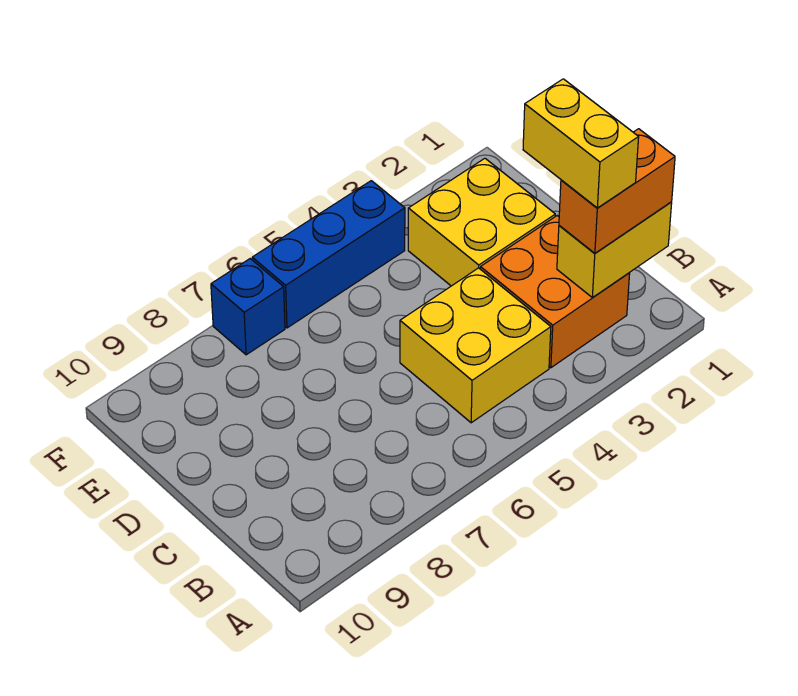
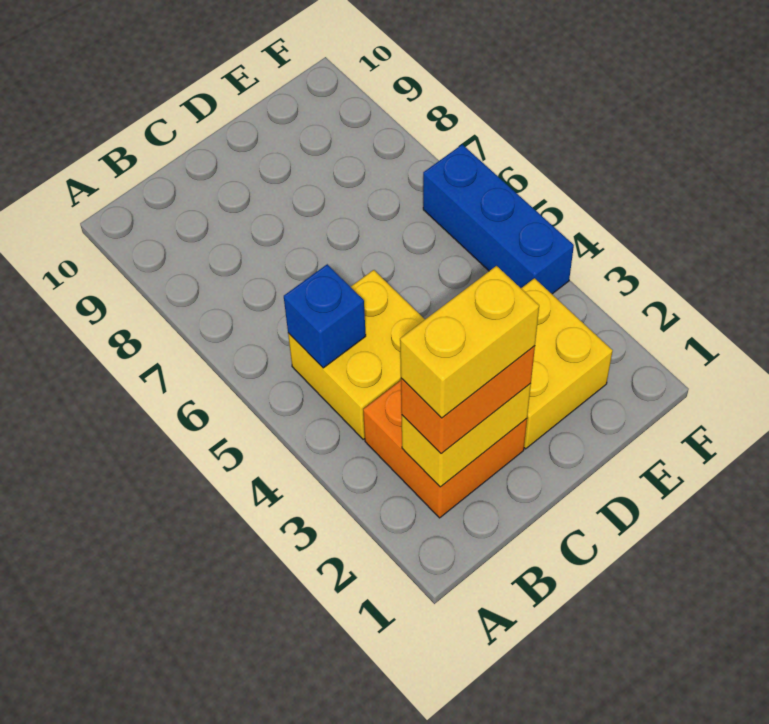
yellow 1x2 brick [557,202,672,298] -> yellow 1x2 brick turned to [402,383,531,487]
orange 1x2 brick [559,129,675,253] -> orange 1x2 brick turned to [401,346,535,454]
blue 1x1 brick [211,259,285,355] -> blue 1x1 brick moved to [284,264,366,368]

